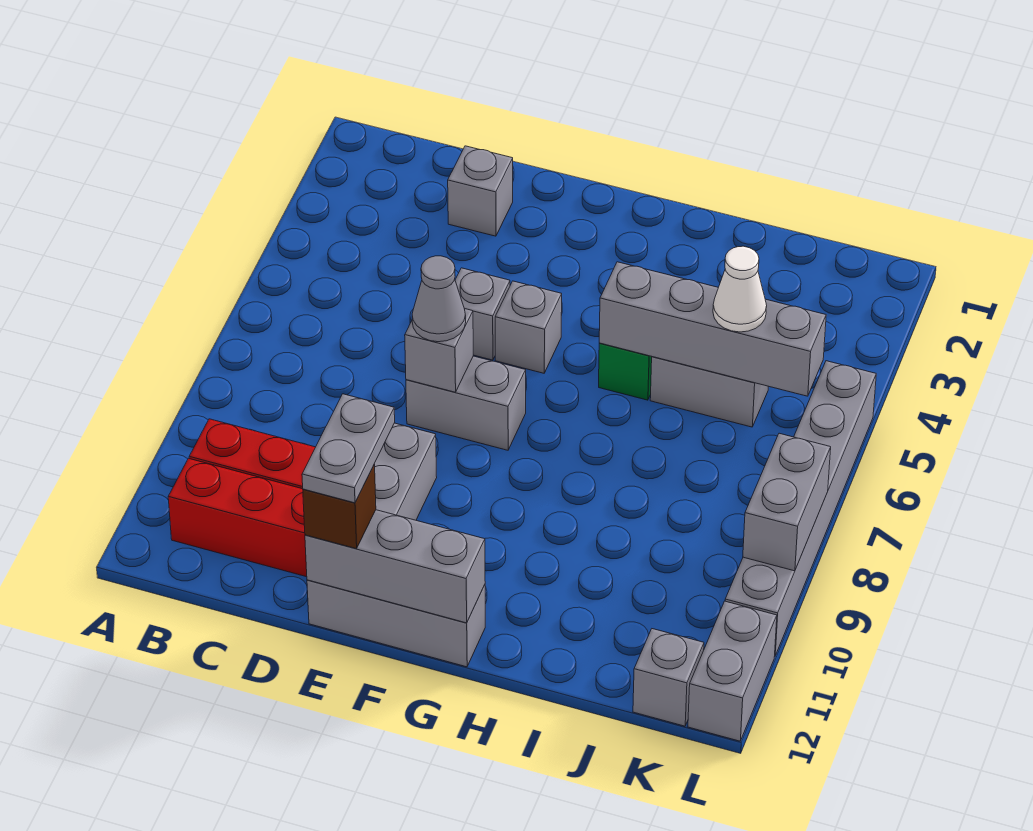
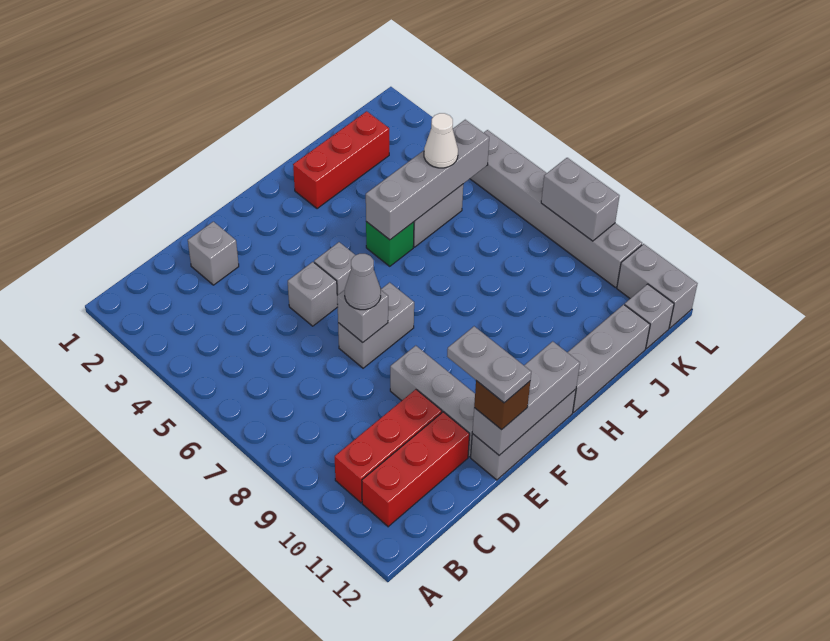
none -> red 1x3 brick [293,111,389,209]
none -> grey 1x3 brick [567,304,650,413]

